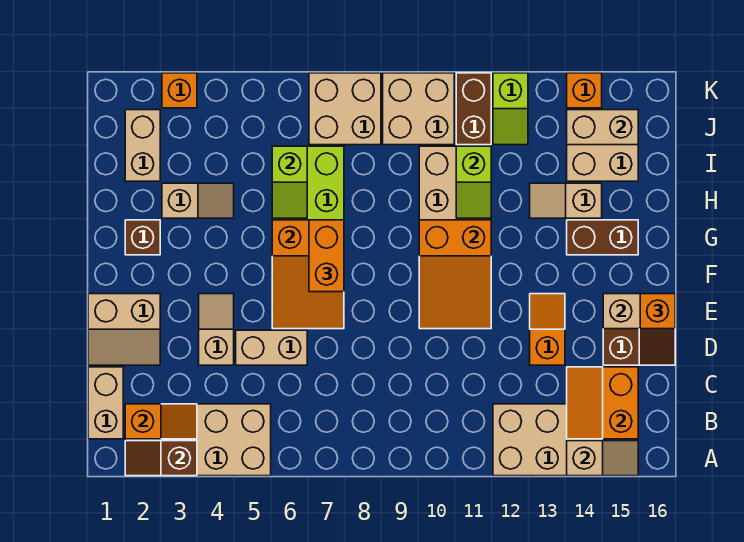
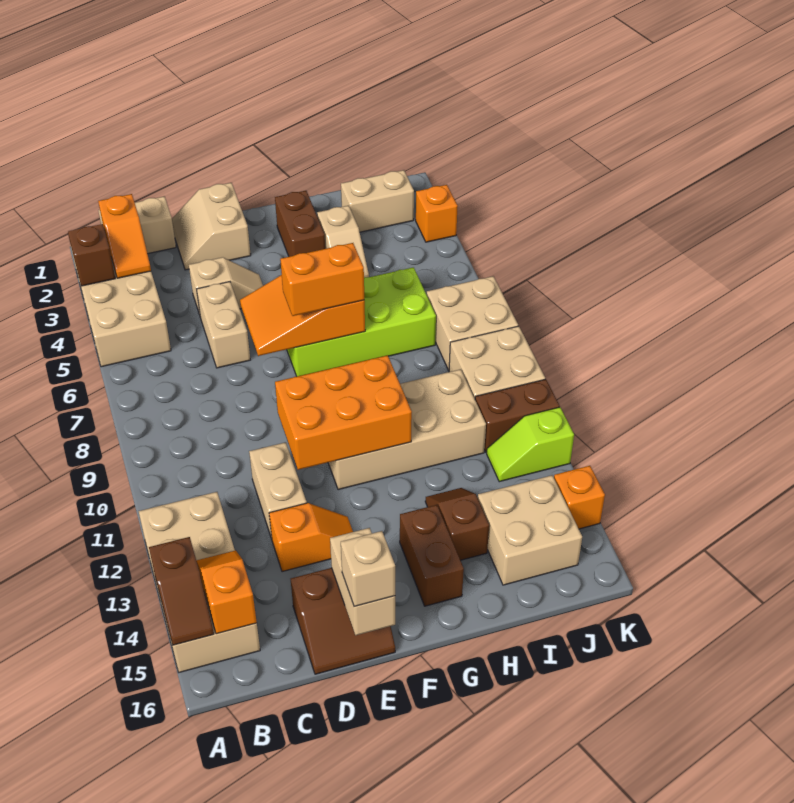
tan 1x2 slope [567,441,638,476] -> brown 1x2 slope [149,537,214,645]
orange 2x2 slope [567,367,638,439] -> orange 1x2 slope [196,550,257,634]
orange 2x3 slope [419,220,491,329] -> orange 2x3 brick [275,355,412,470]
orange 1x1 brick [640,294,675,329] -> tan 1x1 brick [341,531,395,607]
brown 1x1 brick [125,220,160,255] -> brown 1x2 brick [275,191,325,257]
lime 1x2 slope [272,146,307,218] -> none
lime 1x2 slope [456,146,491,218] -> none
tan 1x2 slope [530,183,602,218] -> brown 1x2 slope [425,488,489,560]
tan 1x2 brick [567,110,638,145] -> tan 1x2 brick moved to [249,442,307,539]

